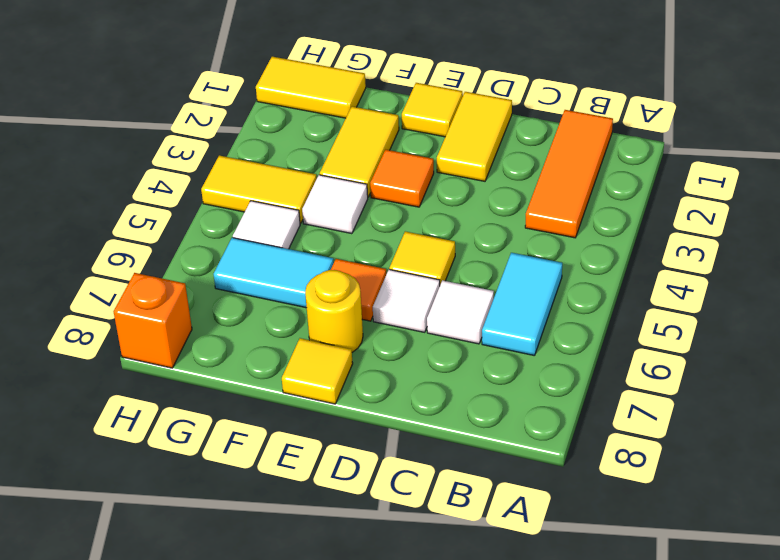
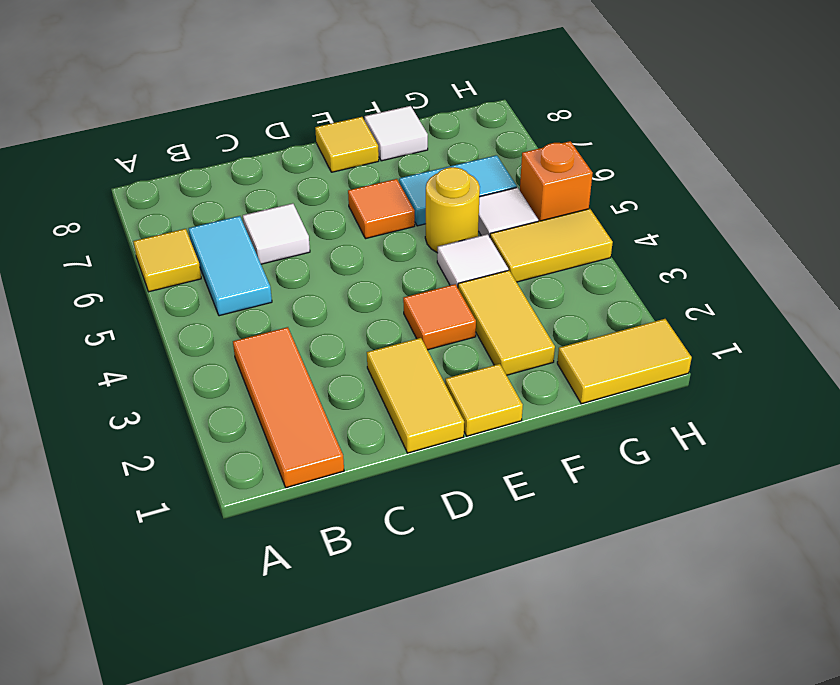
yellow 1x1 tile [389,231,455,285] -> yellow 1x1 tile moved to [133,229,201,292]
white 1x1 tile [373,270,440,332] -> white 1x1 tile moved to [365,106,428,161]
yellow 1x1 round brick [305,270,363,352] -> yellow 1x1 round brick moved to [425,167,480,253]
orange 1x1 brick [114,273,192,368] -> orange 1x1 brick moved to [520,141,593,221]

